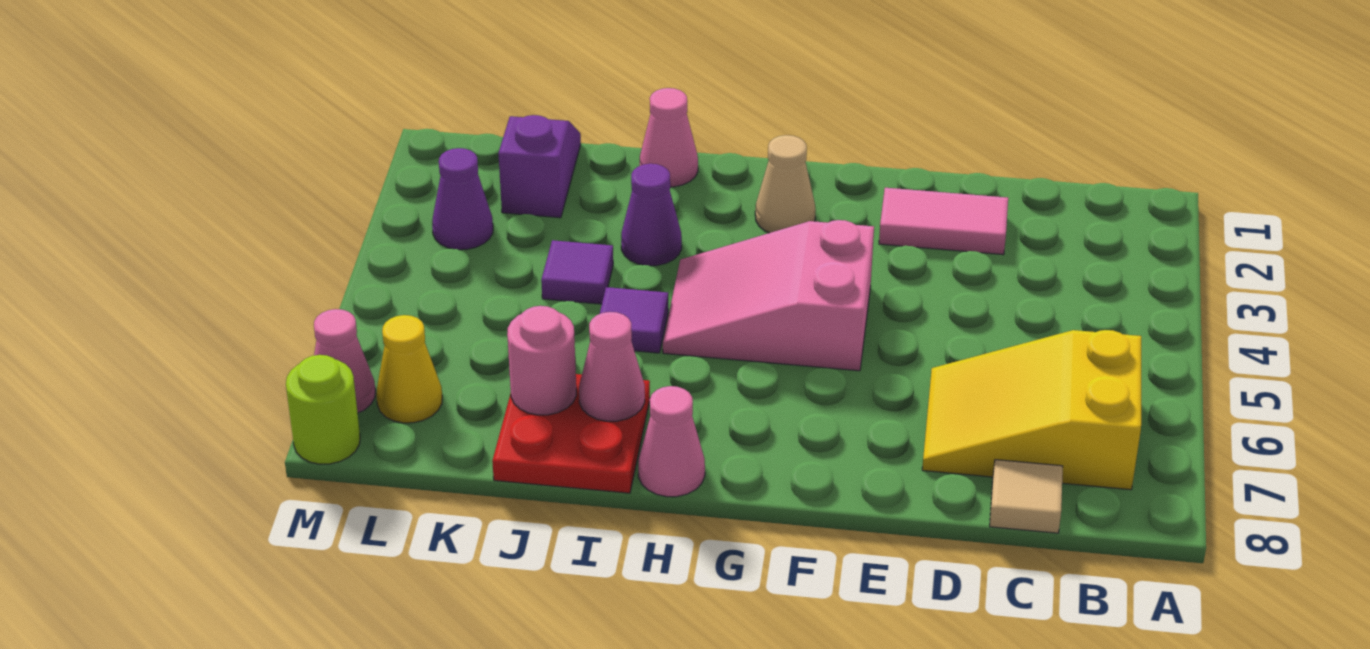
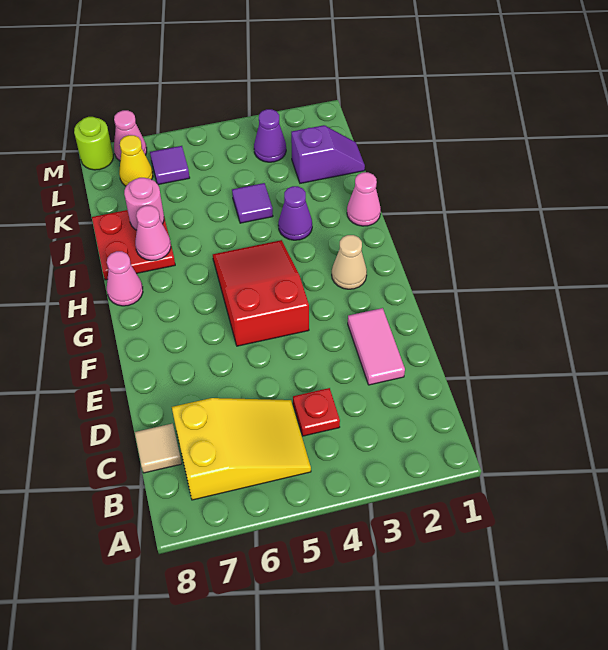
yellow 2x3 slope [922,330,1141,490] -> yellow 2x3 slope turned to [172,398,311,500]
none -> red 1x1 plate [293,388,340,436]
pink 2x3 slope [663,220,874,371] -> red 2x3 slope [213,240,309,346]
purple 1x1 tile [600,287,668,353] -> purple 1x1 tile moved to [150,146,190,185]

